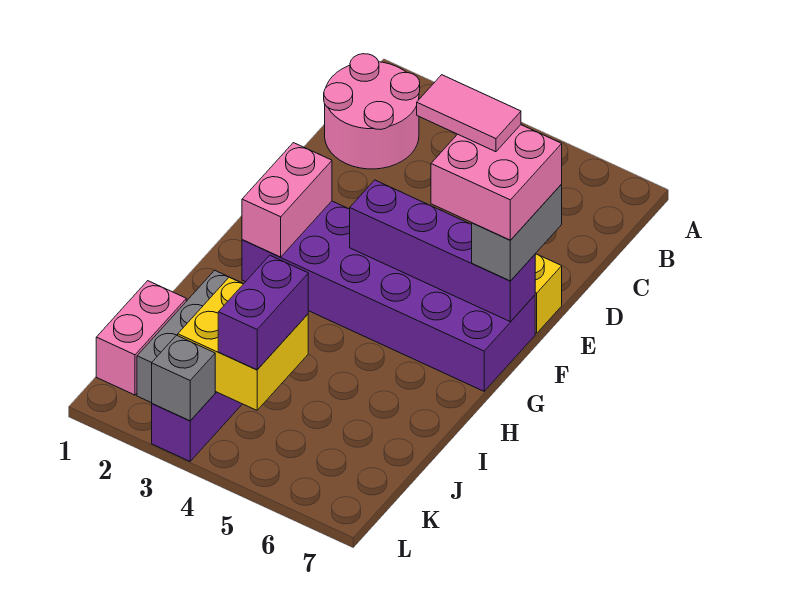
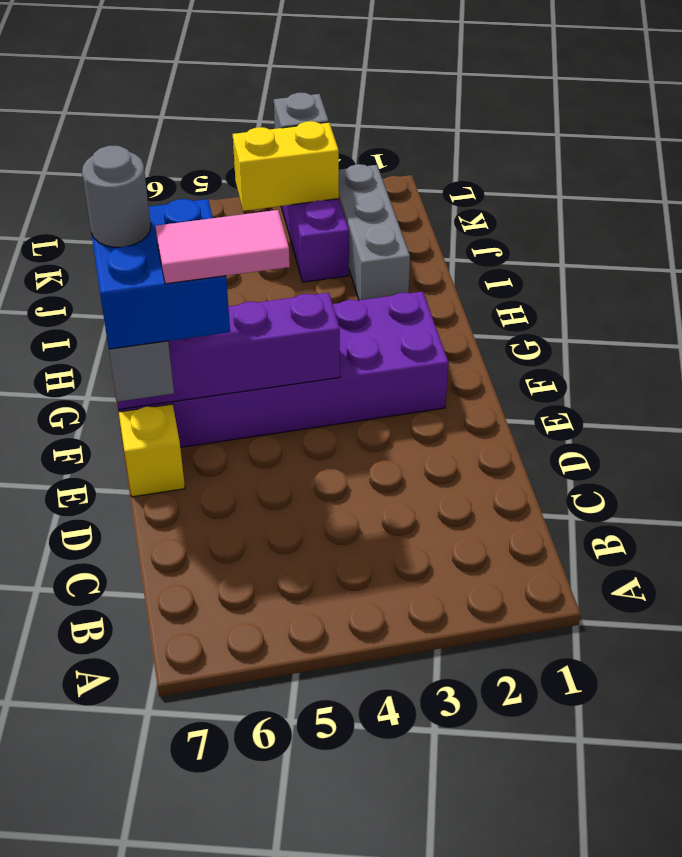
pink 2x2 round brick [324,54,420,169] -> none
pink 2x2 brick [431,125,562,240] -> blue 2x2 brick [91,199,230,349]
pink 1x2 brick [242,143,332,257] -> none
none -> grey 1x1 round brick [82,145,151,247]
pink 1x2 brick [96,281,186,395] -> none
yellow 2x2 brick [178,277,308,410] -> yellow 1x2 brick [233,121,339,211]
purple 1x2 brick [218,255,308,370] -> none

